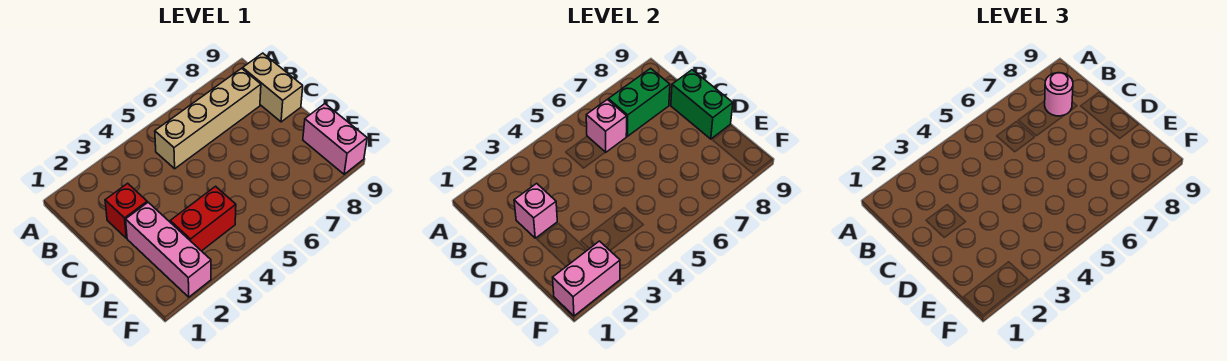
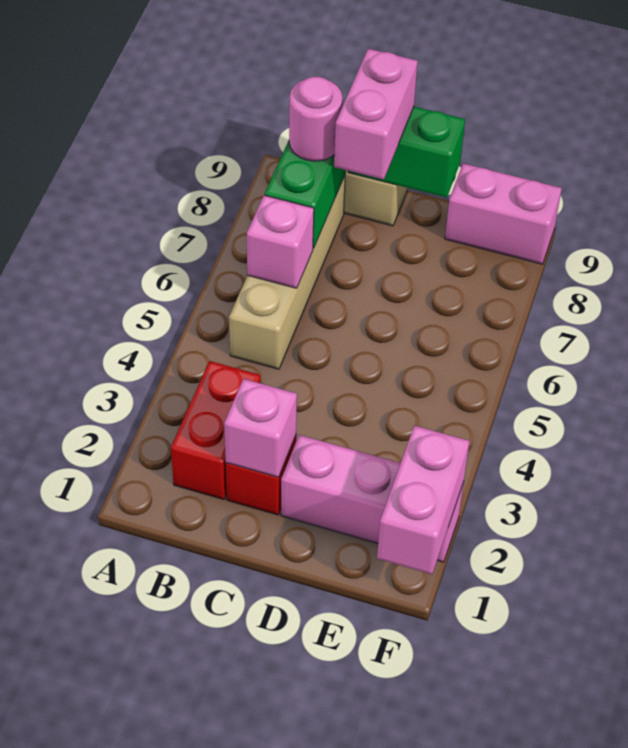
none -> pink 1x2 brick [334,49,418,180]
red 1x2 brick [170,186,236,251] -> red 1x2 brick moved to [171,361,260,499]

